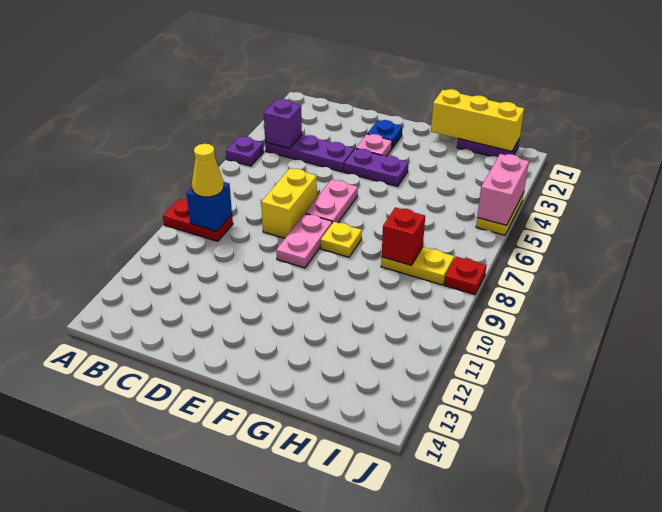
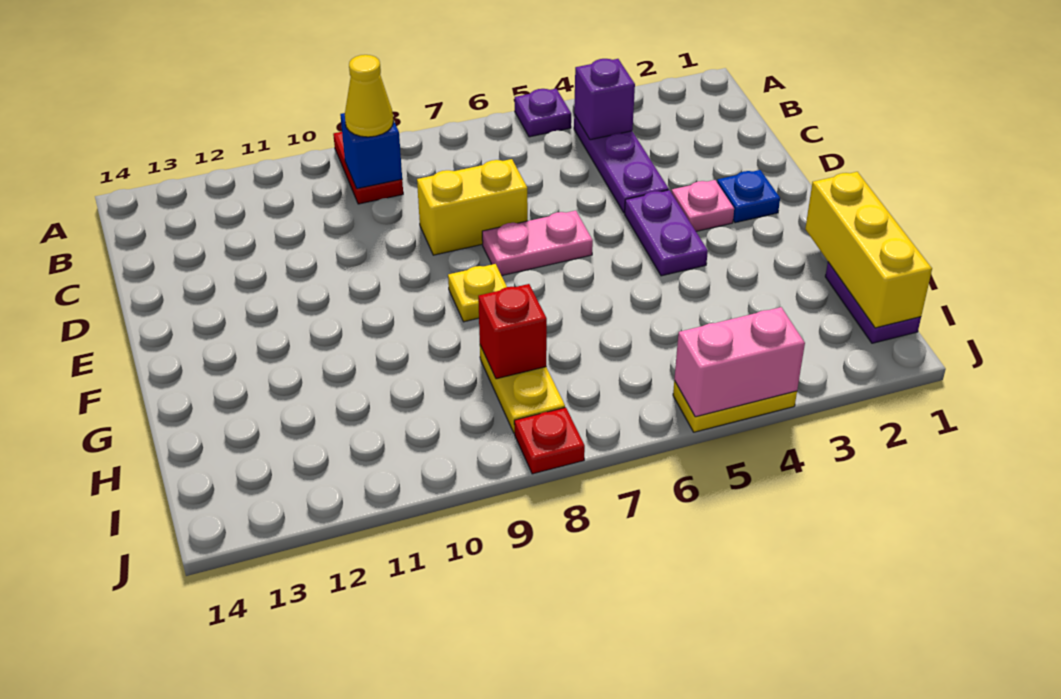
pink 1x2 plate [276,214,332,268] -> none

